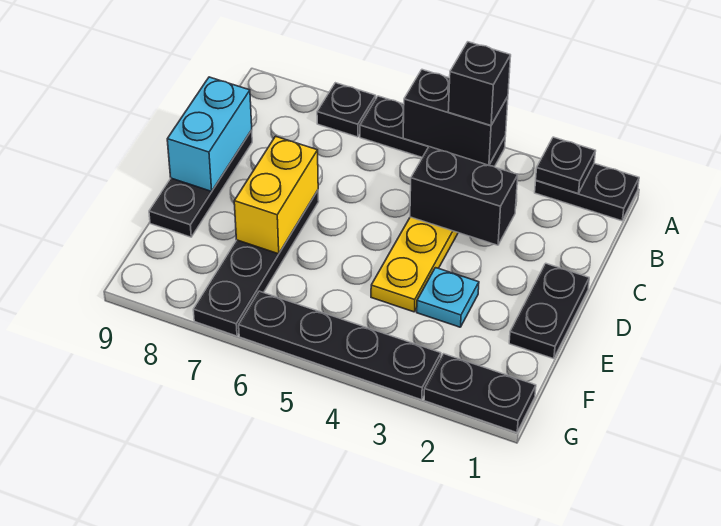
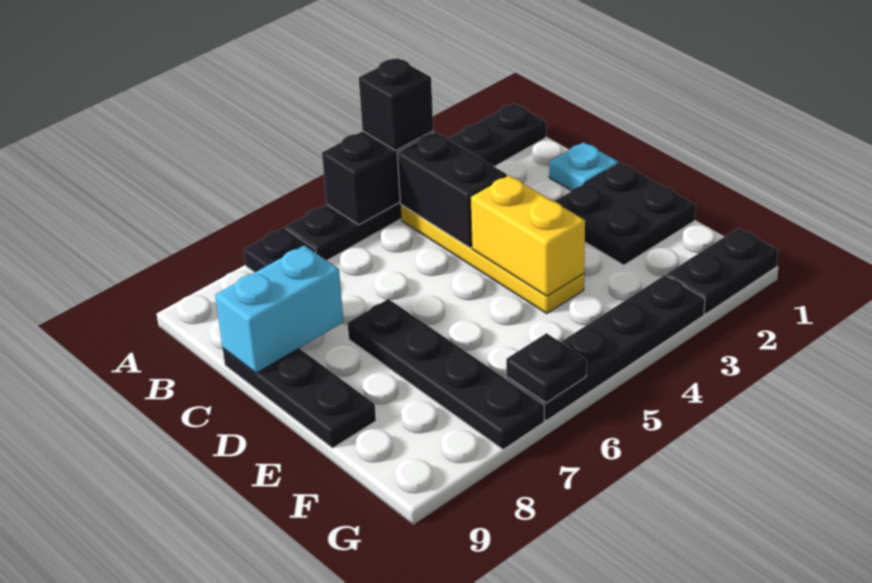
black 1x1 plate [536,137,596,194] -> black 1x1 plate moved to [506,333,587,403]
black 1x2 brick [410,147,518,245] -> black 1x2 brick turned to [397,132,507,248]
cyan 1x2 brick [167,77,252,191] -> cyan 1x2 brick turned to [215,245,344,373]
black 1x2 plate [509,263,589,359] -> black 2x2 plate [554,163,696,265]
yellow 1x2 brick [234,136,318,254] -> yellow 1x2 brick moved to [470,175,585,296]
cyan 1x1 plate [417,268,479,327] -> cyan 1x1 plate moved to [549,142,618,190]

